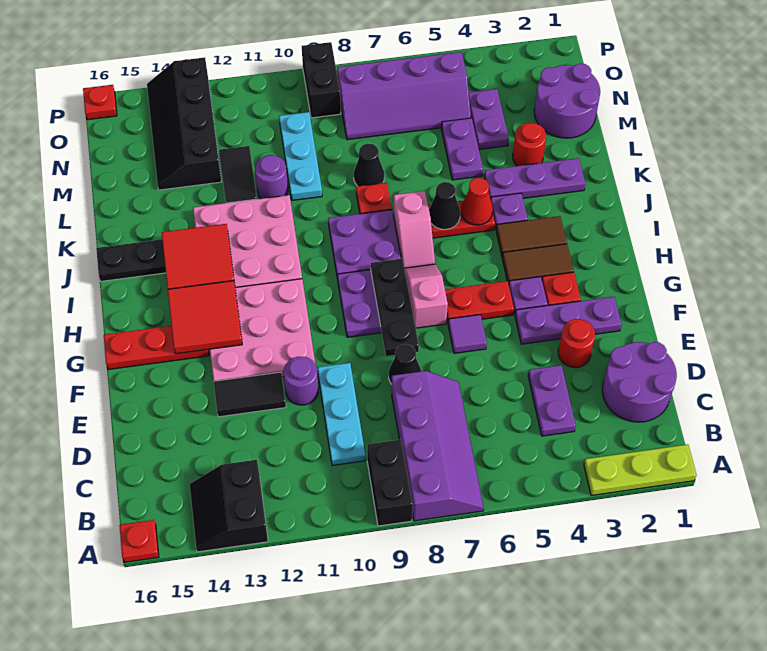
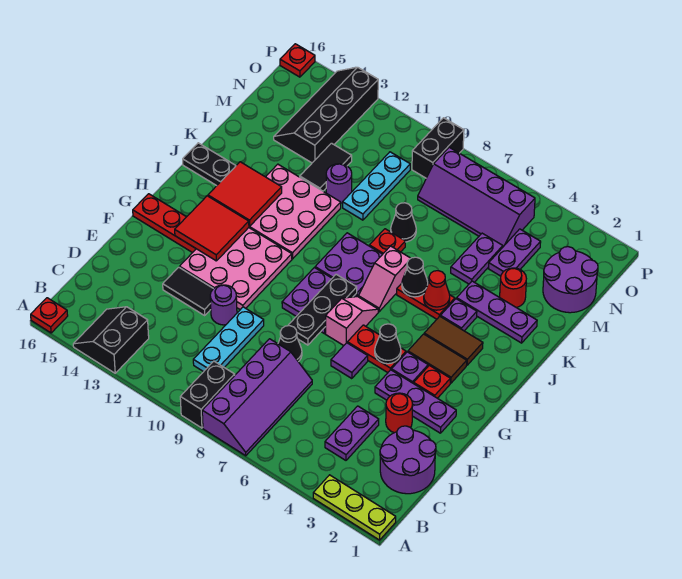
none -> black 1x1 cone [375,324,401,364]

